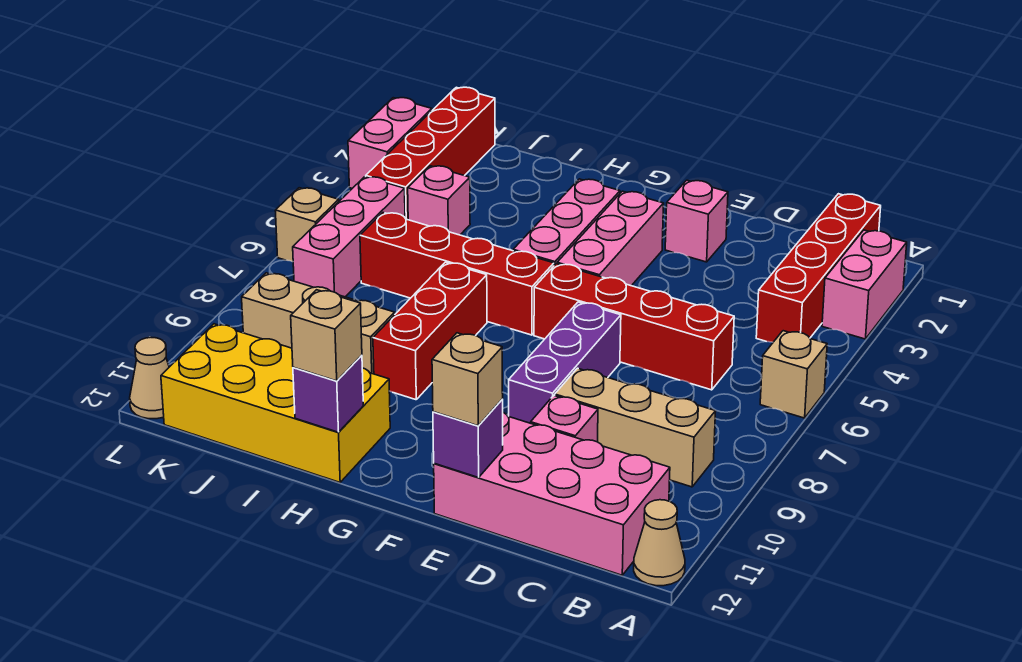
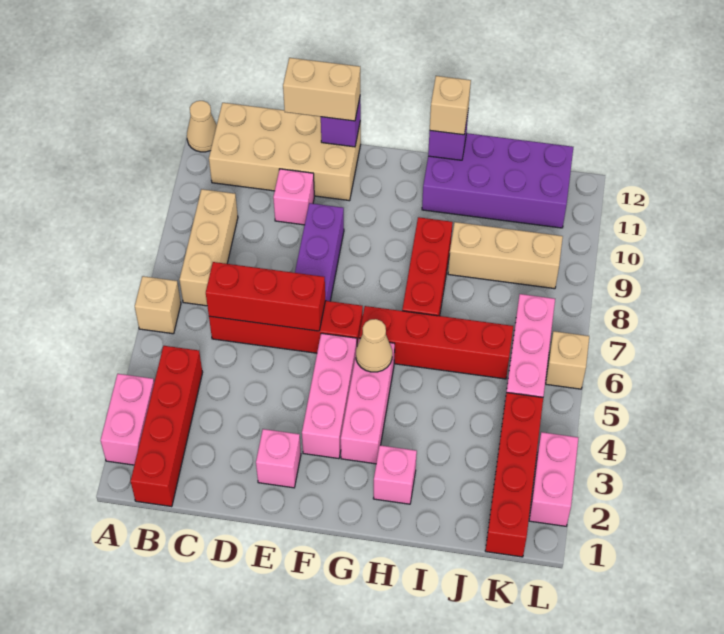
tan 1x3 brick [555,368,716,487] -> tan 1x3 brick turned to [179,189,238,306]
pink 2x4 brick [434,413,670,575] -> tan 2x4 brick [209,103,361,201]
none -> red 1x3 brick [206,262,326,331]
tan 1x1 brick [432,333,503,426] -> tan 1x2 brick [283,58,360,121]
yellow 2x4 brick [161,324,390,482] -> purple 2x4 brick [422,133,573,228]
pink 1x1 brick [408,166,470,235] -> pink 1x1 brick moved to [373,445,417,504]
tan 1x1 cone [130,338,169,419] -> tan 1x1 cone moved to [356,319,392,372]

